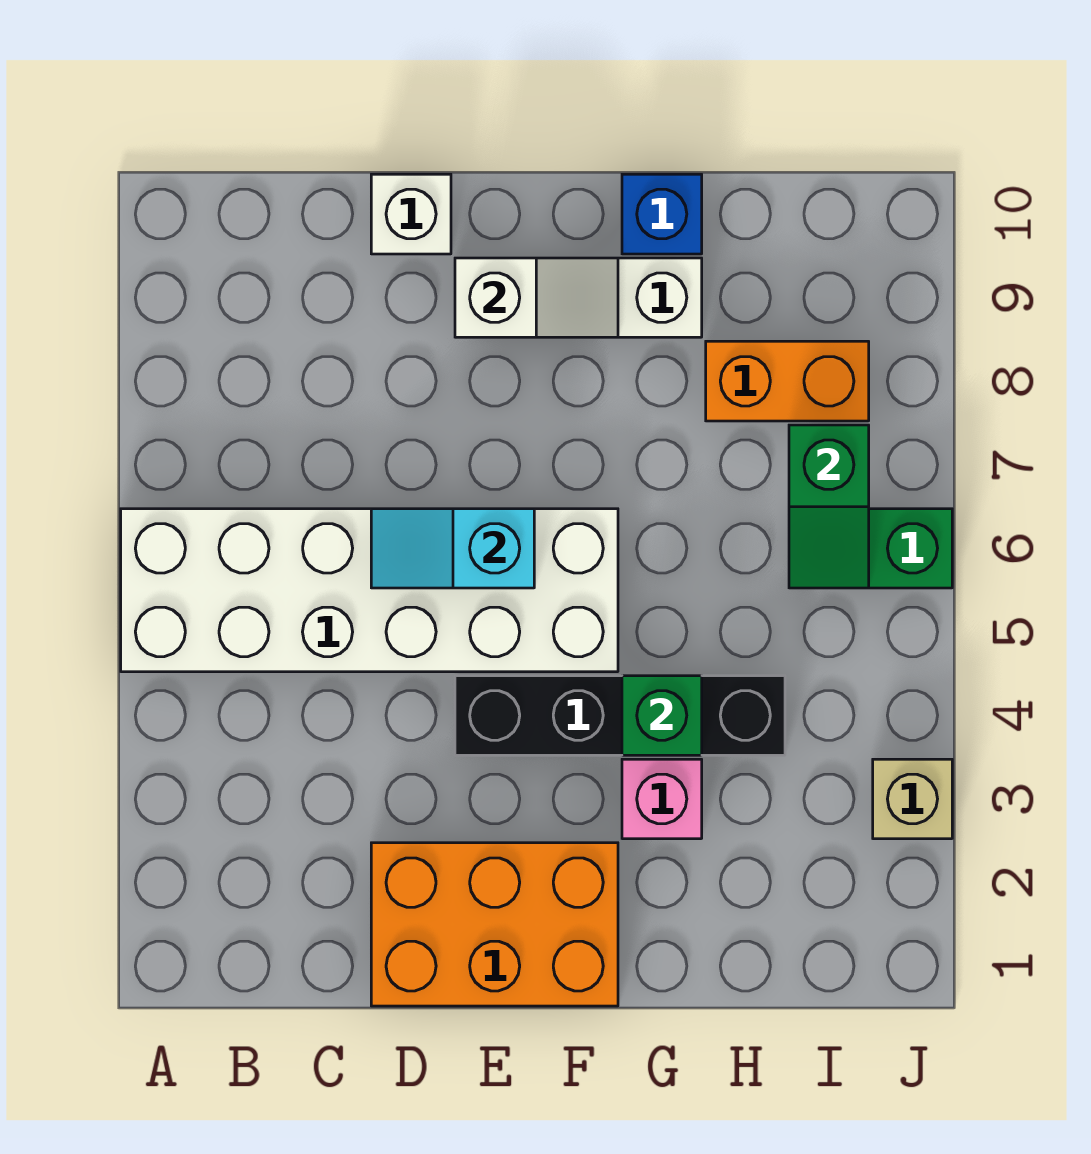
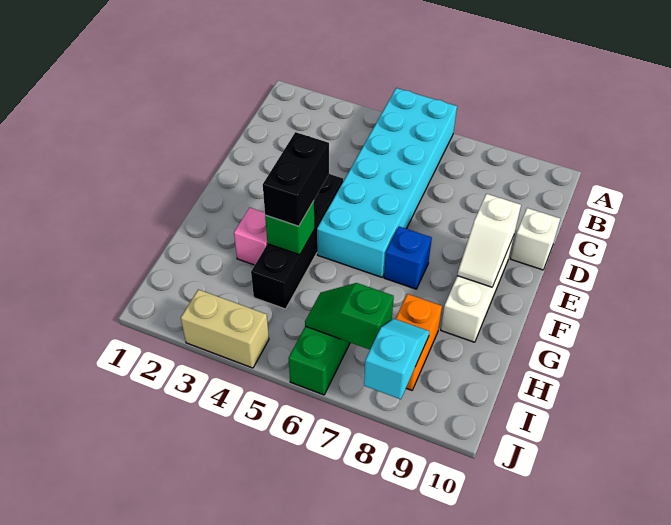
white 2x6 brick [121,509,618,672] -> cyan 2x6 brick [317,88,457,277]
orange 2x3 brick [371,843,618,1006] -> none
cyan 1x2 slope [371,509,534,588] -> cyan 1x2 slope moved to [364,319,429,399]
none -> black 1x2 brick [263,132,329,226]
blue 1x1 brick [622,174,702,254] -> blue 1x1 brick moved to [384,227,432,289]
tan 1x1 brick [873,759,952,839] -> tan 1x2 brick [181,289,269,368]

